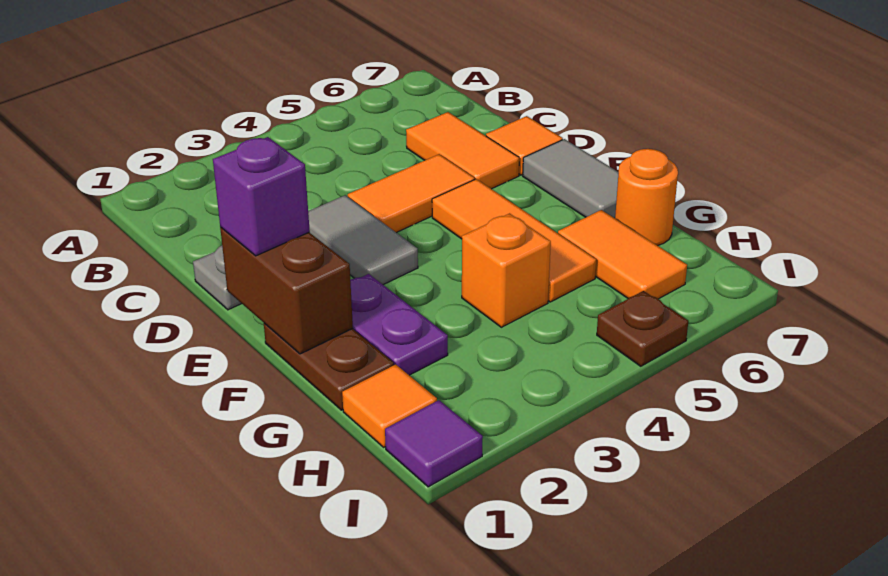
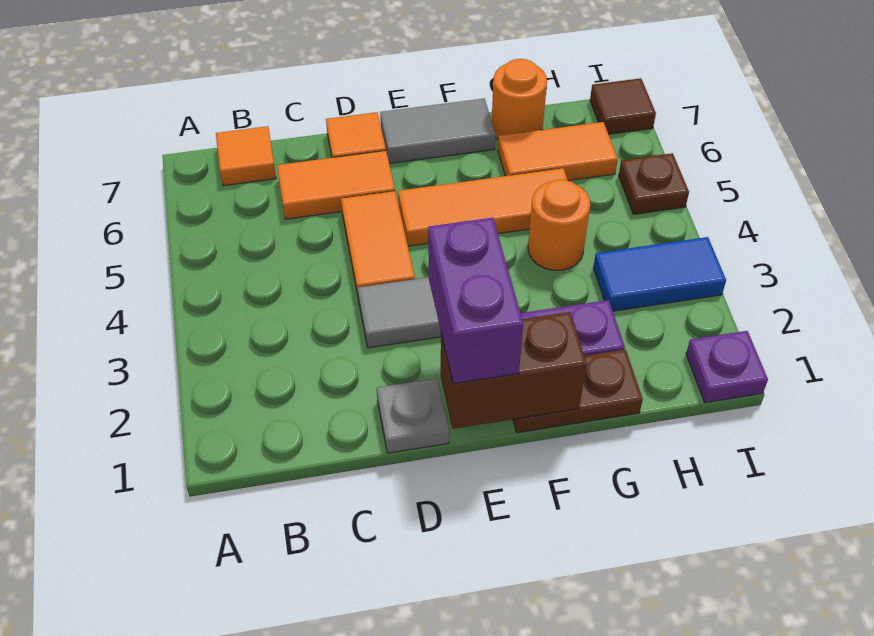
purple 1x1 brick [213,137,310,256] -> purple 1x2 brick [428,217,523,384]
orange 1x1 brick [462,213,551,327] -> orange 1x1 round brick [528,180,590,270]
orange 1x1 tile [342,364,437,447] -> orange 1x1 tile moved to [216,126,276,186]
none -> blue 1x2 tile [593,237,726,311]
purple 1x1 tile [385,400,483,487] -> purple 1x1 plate [686,331,768,403]
none -> brown 1x1 tile [590,78,656,134]

